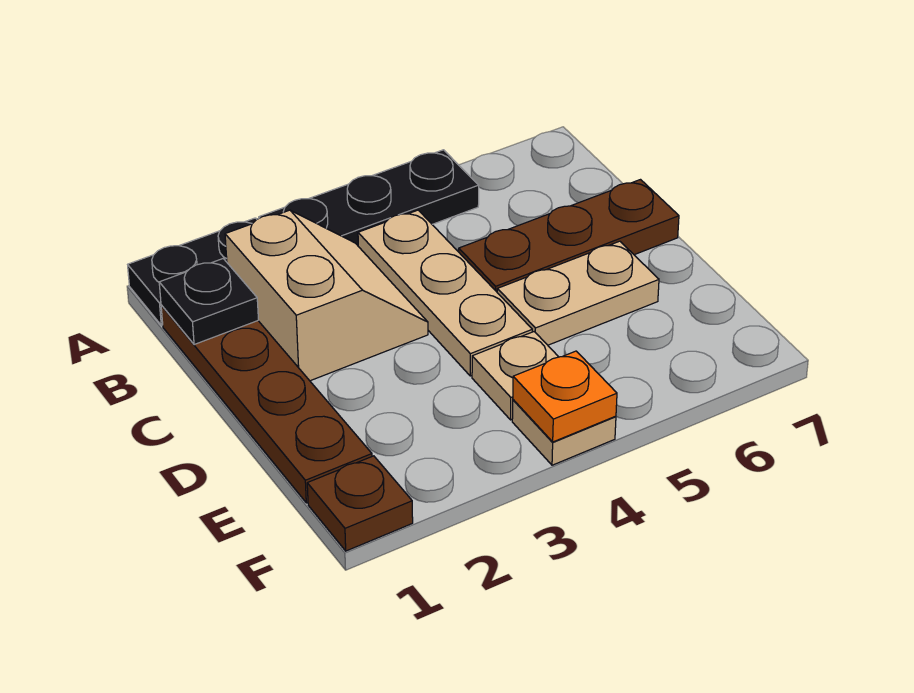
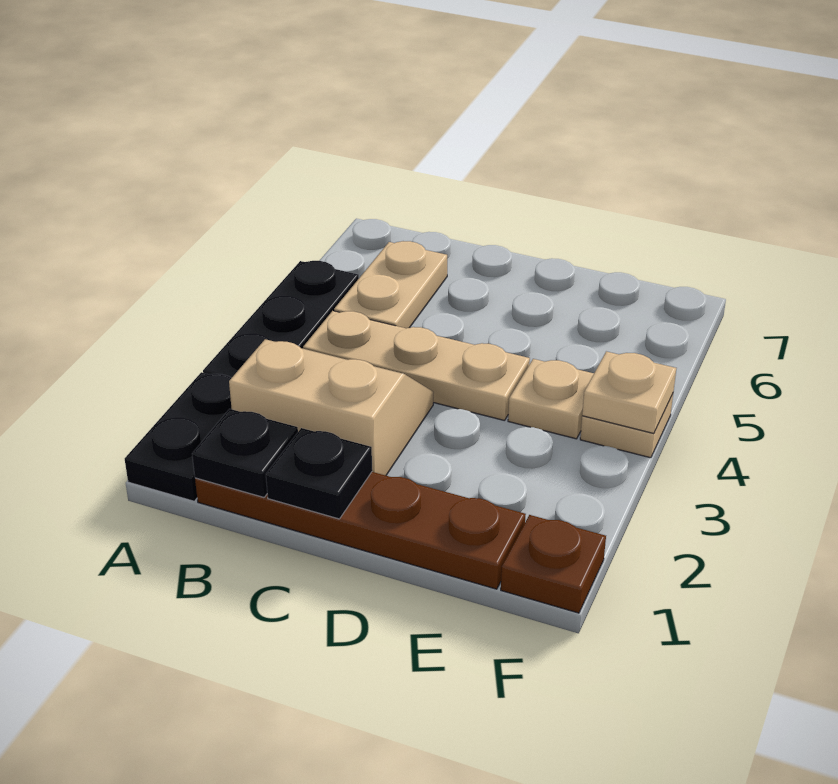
none -> black 1x1 plate [266,428,372,519]
brown 1x3 plate [459,180,679,292] -> none
tan 1x2 plate [497,241,659,345] -> tan 1x2 plate moved to [334,241,447,328]
orange 1x1 plate [513,351,617,442] -> tan 1x1 plate [582,351,676,434]

